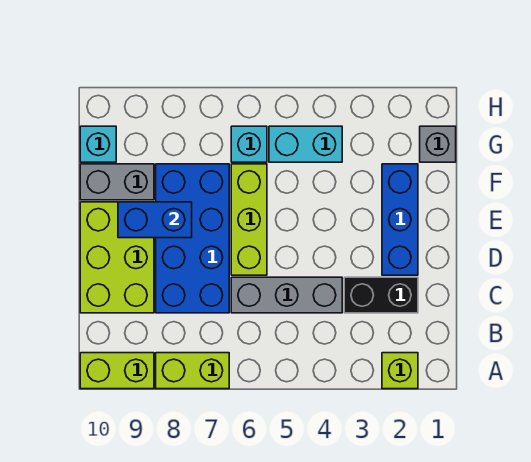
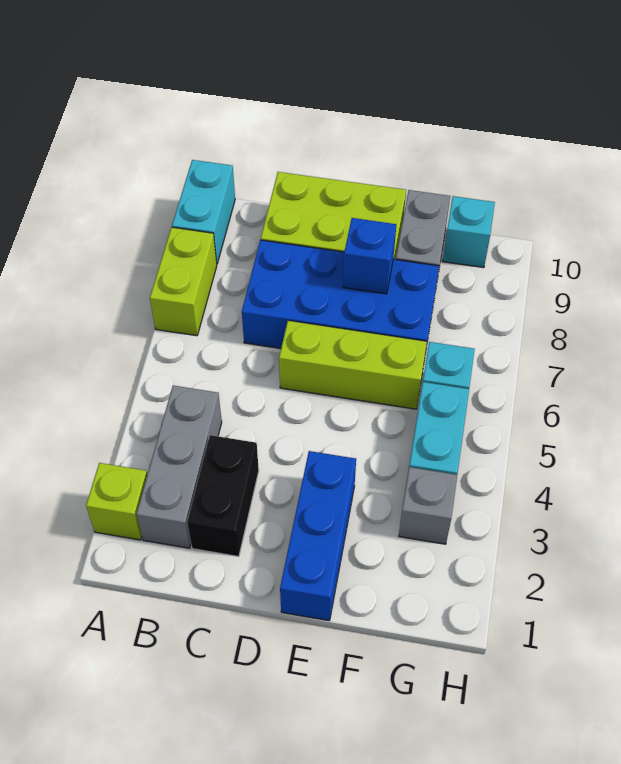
lime 1x2 brick [80,353,154,389] -> cyan 1x2 brick [172,160,235,263]
grey 1x3 brick [231,277,342,313] -> grey 1x3 brick moved to [136,386,222,548]
blue 1x3 brick [382,164,418,275] -> blue 1x3 brick turned to [280,451,356,621]
blue 1x2 brick [118,202,192,238] -> blue 1x1 brick [343,218,396,294]
grey 1x1 brick [420,126,456,162] -> grey 1x1 brick moved to [399,467,457,544]

